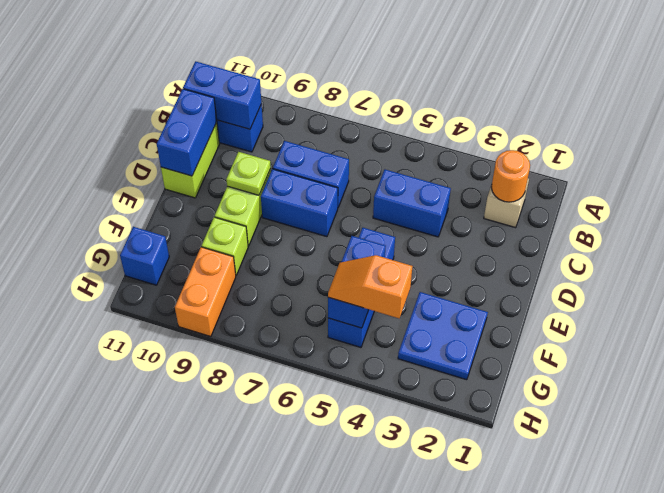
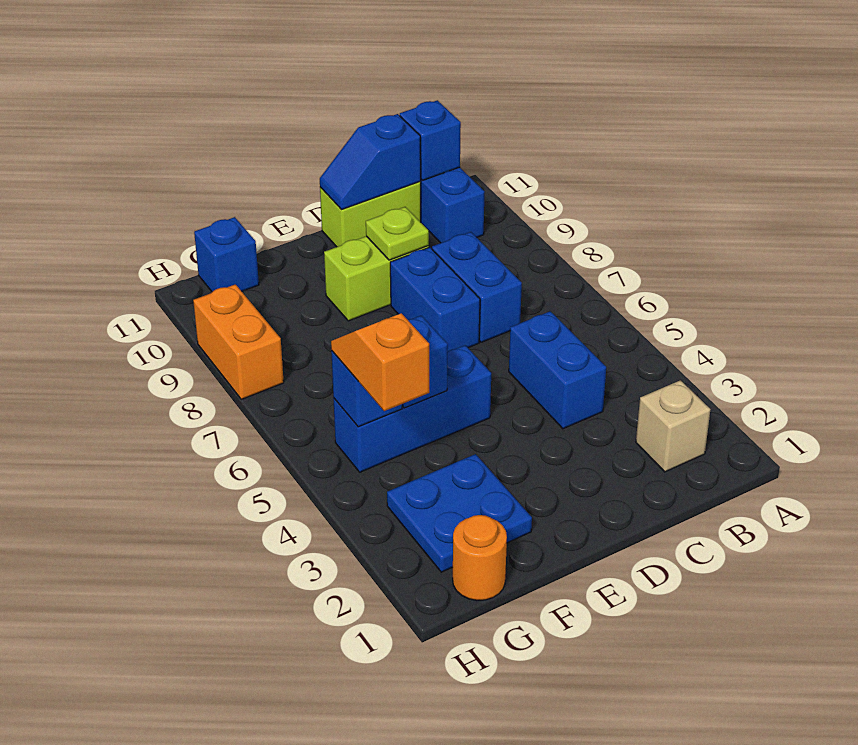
orange 1x1 round brick [491,150,530,202] -> orange 1x1 round brick moved to [453,515,507,600]
blue 1x2 brick [183,61,261,129] -> blue 1x1 brick [400,100,461,180]
blue 1x2 brick [157,89,217,176] -> blue 1x2 slope [320,114,421,210]
lime 1x1 brick [202,217,248,275] -> none
orange 1x2 brick [175,247,236,337] -> orange 1x2 brick turned to [193,284,284,399]

